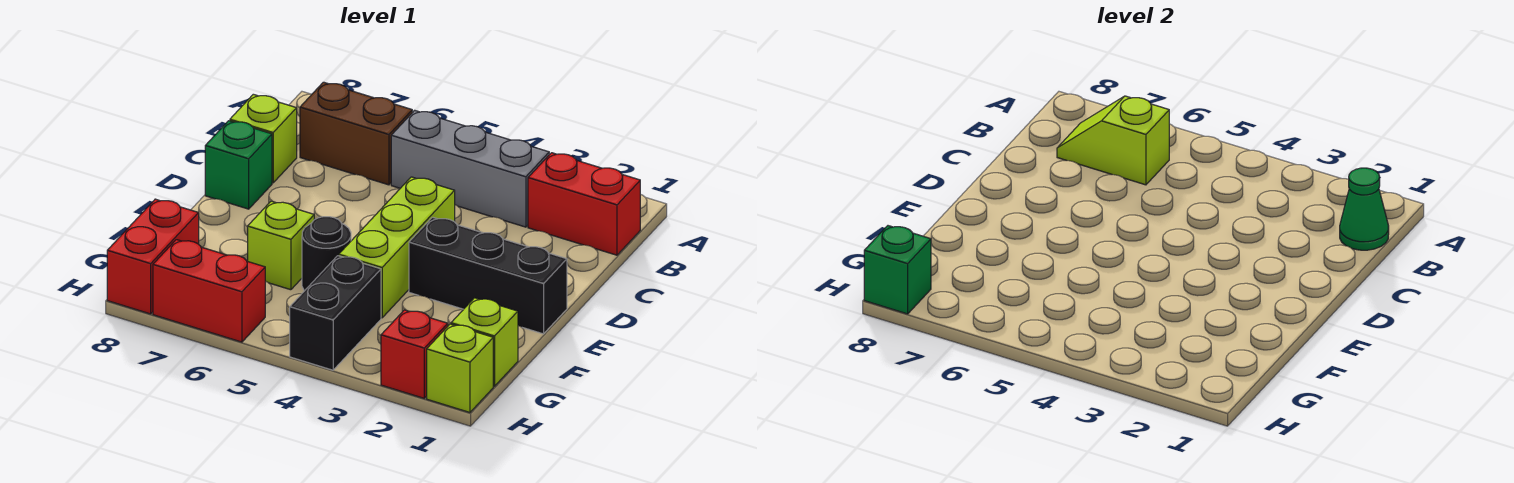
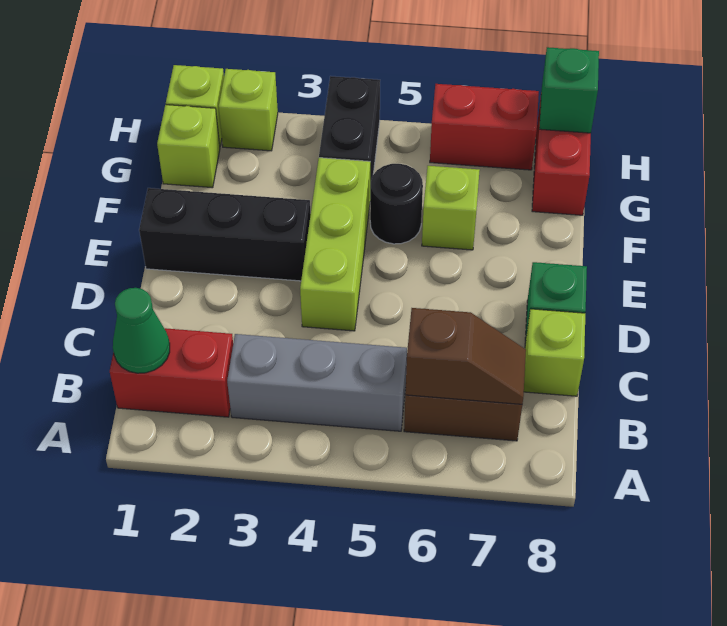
lime 1x2 slope [1057,96,1169,185] -> brown 1x2 slope [405,308,526,404]
red 1x1 brick [381,310,448,398] -> lime 1x1 brick [219,69,278,151]

